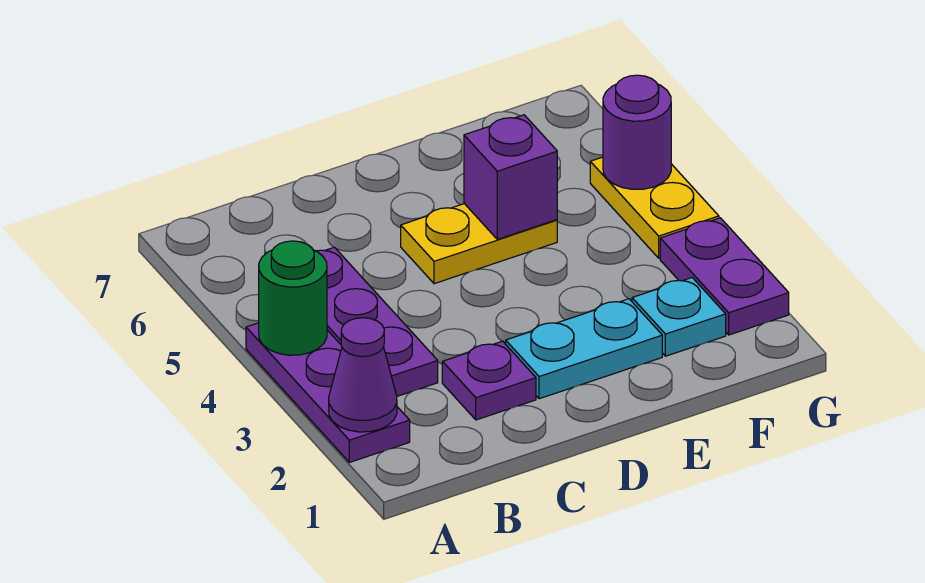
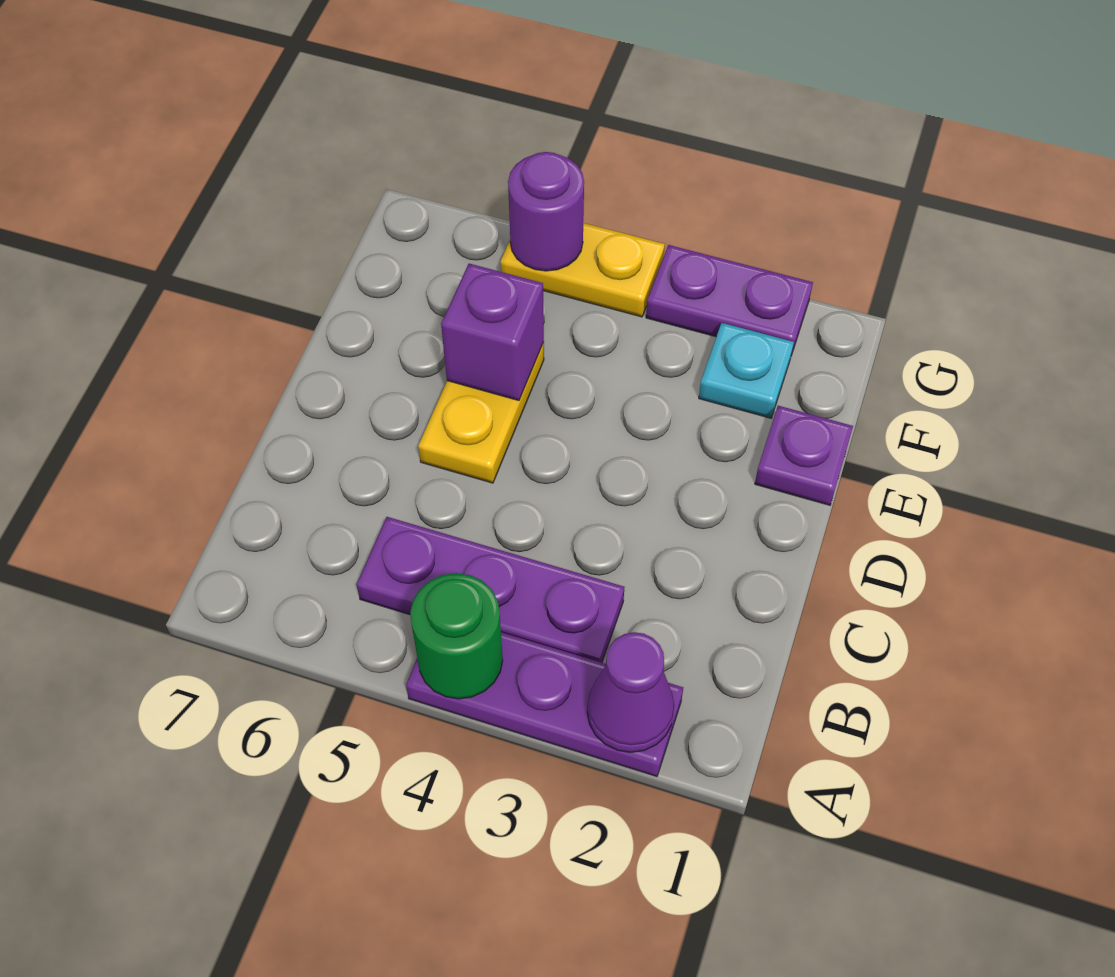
purple 1x1 plate [442,341,536,420] -> purple 1x1 plate moved to [755,406,853,505]
cyan 1x2 plate [506,299,662,399] -> none

